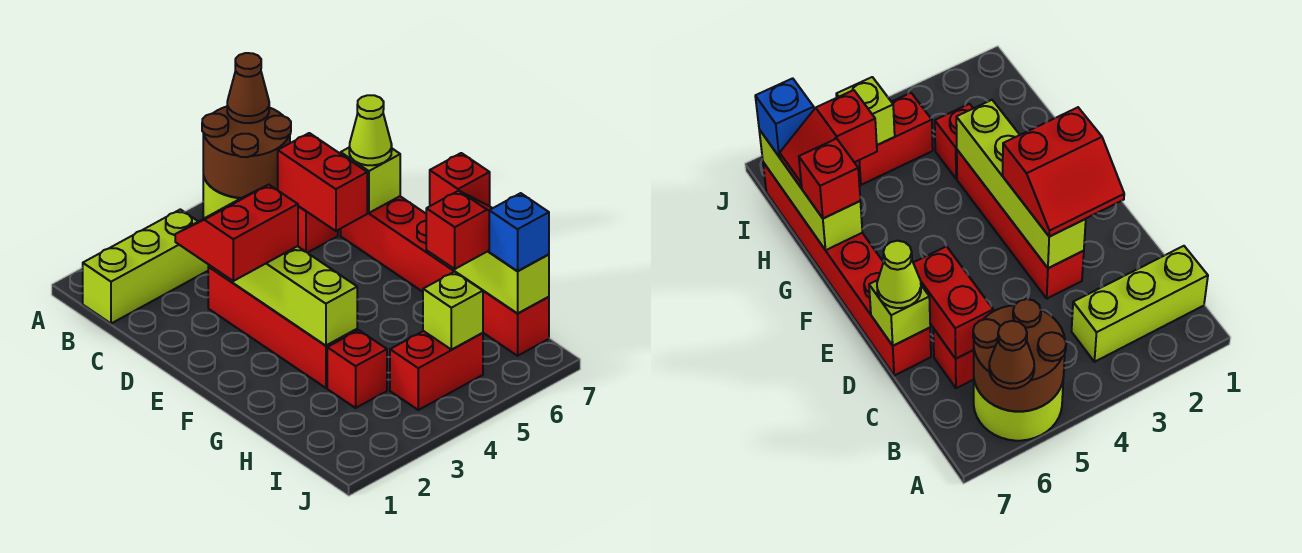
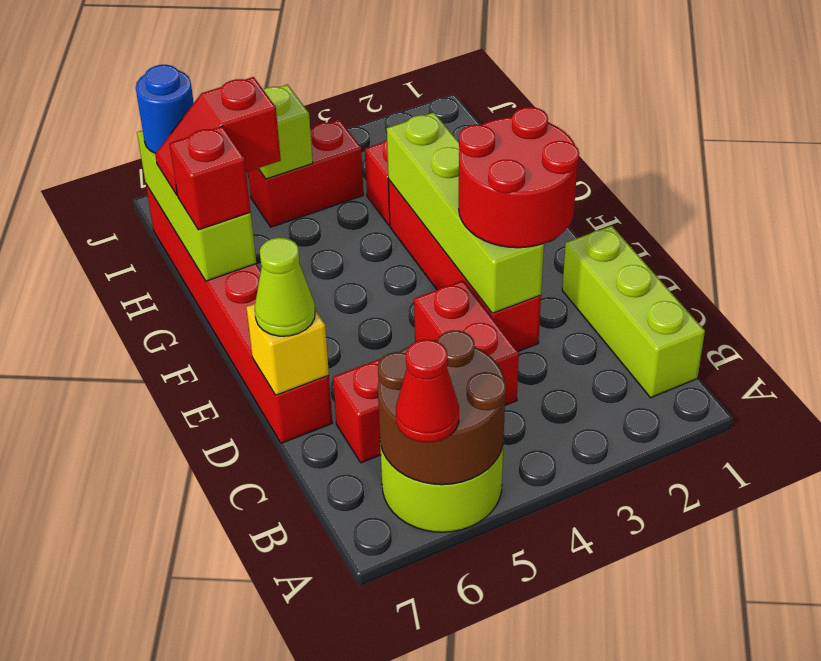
brown 1x1 cone [227,53,269,123] -> red 1x1 cone [396,339,459,442]
lime 1x3 brick [83,209,209,324] -> lime 1x3 brick turned to [562,226,705,398]
red 1x2 brick [278,133,367,231] -> red 1x2 brick moved to [414,281,519,405]
red 2x2 slope [175,185,298,281] -> red 2x2 round brick [459,107,579,248]
lime 1x1 brick [341,148,400,213] -> yellow 1x1 brick [246,304,329,395]
blue 1x1 brick [489,193,549,271] -> blue 1x1 round brick [136,65,194,153]

